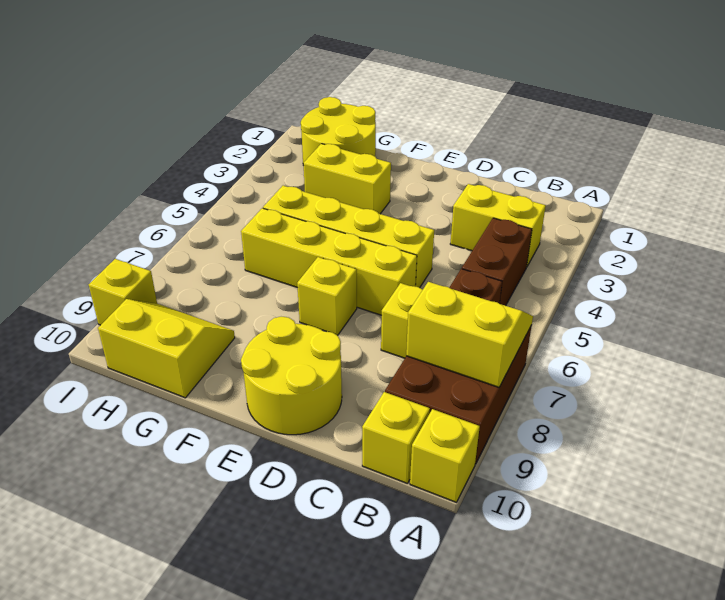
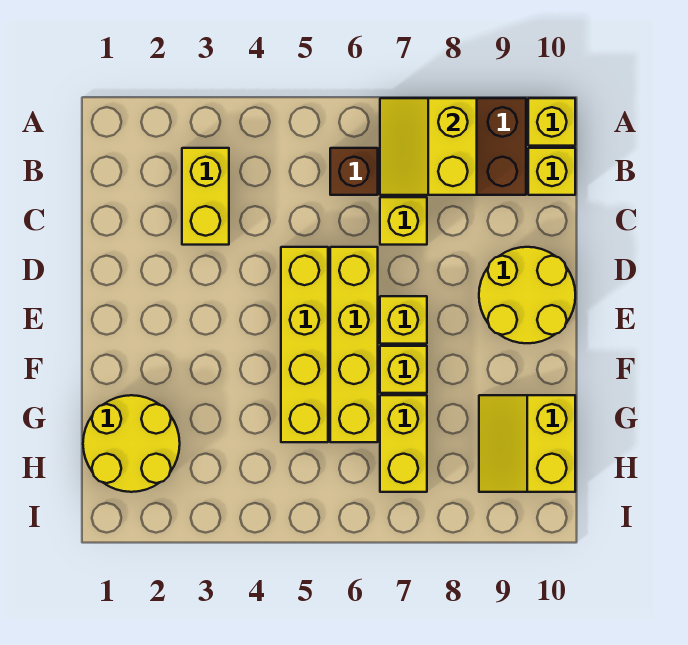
brown 1x2 brick [462,218,532,306] -> none
yellow 1x2 brick [303,144,391,214] -> yellow 1x2 brick moved to [380,395,427,492]
yellow 1x1 brick [89,259,157,325] -> yellow 1x1 brick moved to [380,346,427,393]

